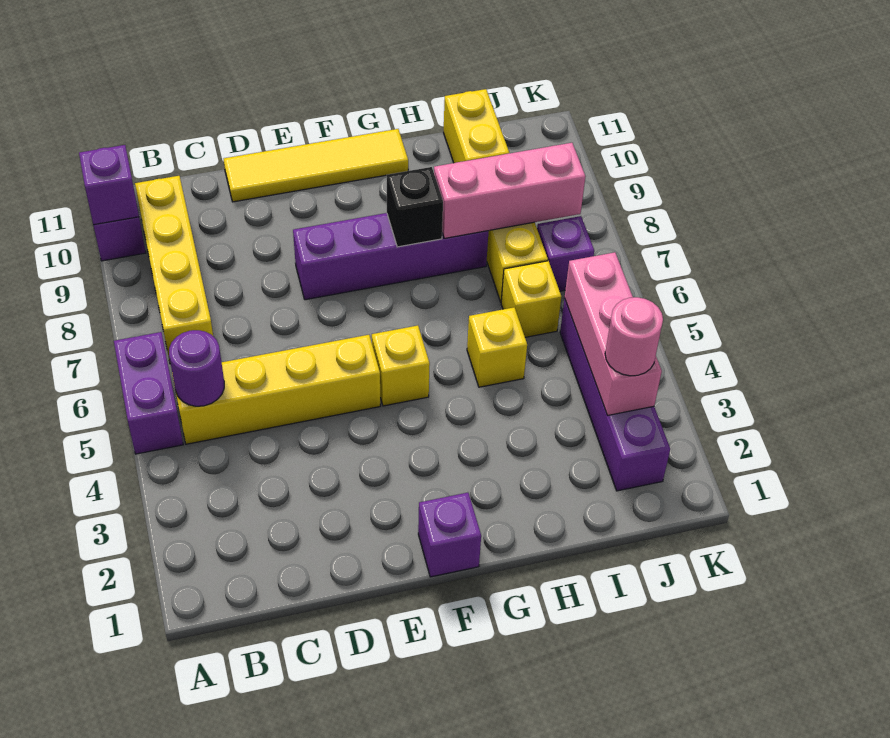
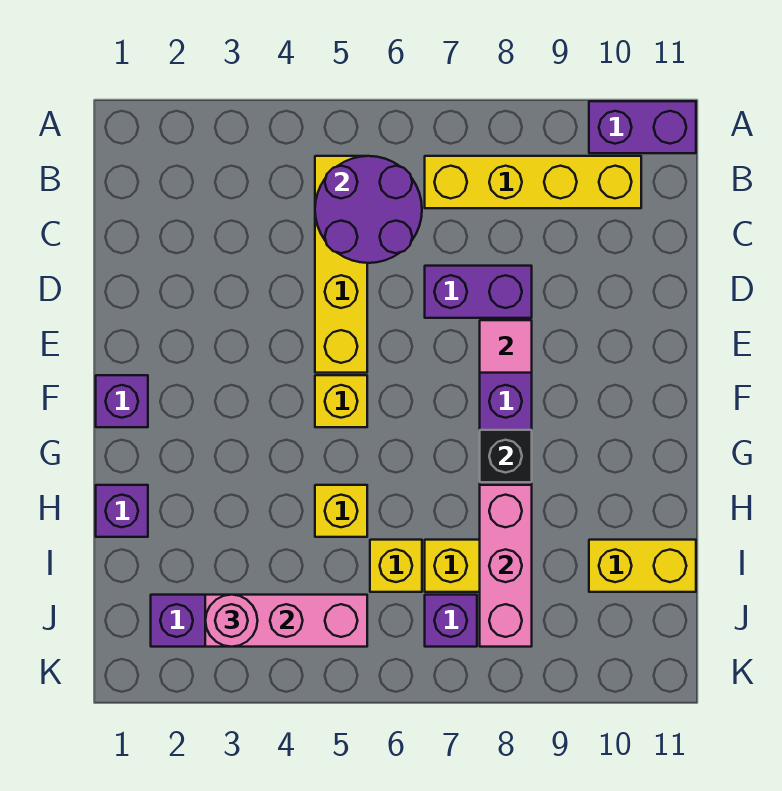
purple 1x2 brick [114,332,183,454] -> purple 1x2 brick moved to [425,266,532,318]
purple 1x1 brick [79,145,139,225] -> purple 1x1 brick moved to [96,485,148,537]
purple 1x1 round brick [169,330,224,406] -> purple 2x2 round brick [315,156,422,263]
yellow 1x4 tile [224,129,408,202] -> none
none -> pink 1x1 tile [480,320,532,373]

